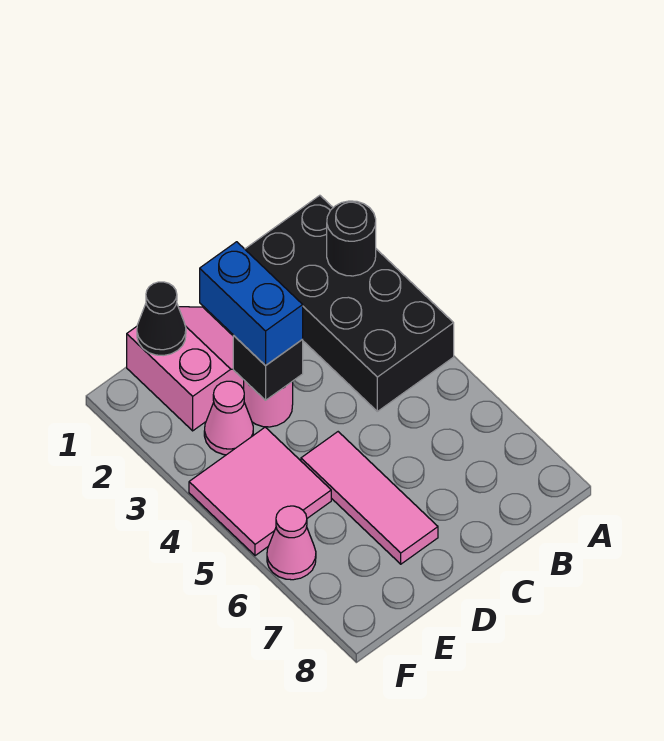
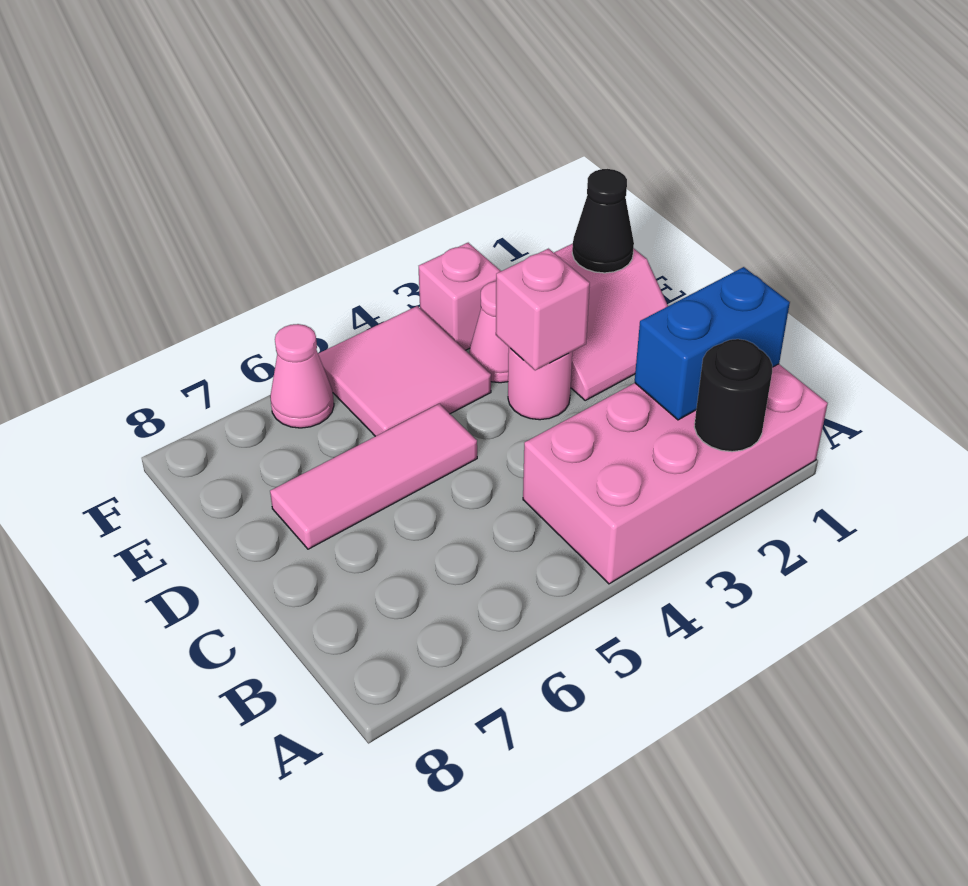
black 2x4 brick [245,195,454,411] -> pink 2x4 brick [523,364,828,584]
blue 1x2 brick [200,242,303,366] -> blue 1x2 brick moved to [635,267,790,420]
black 1x1 brick [233,336,303,400] -> pink 1x1 brick [496,249,590,370]
none -> pink 1x1 brick [419,243,501,350]

